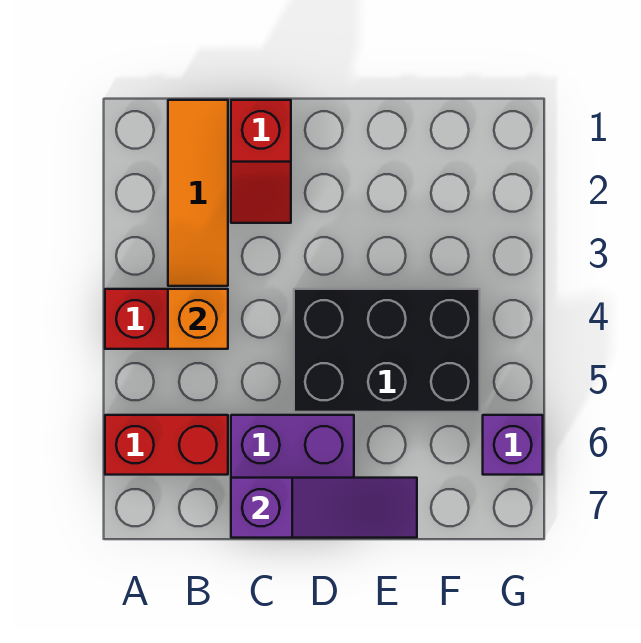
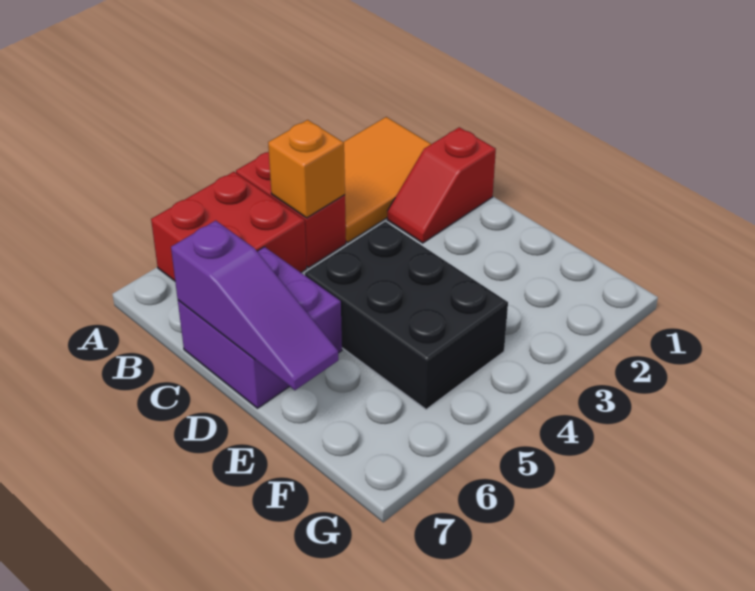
red 1x2 brick [105,415,228,475] -> red 2x2 brick [151,172,307,281]
orange 1x3 tile [168,100,228,286] -> orange 2x3 tile [344,117,431,242]
purple 1x1 brick [483,415,543,475] -> none

